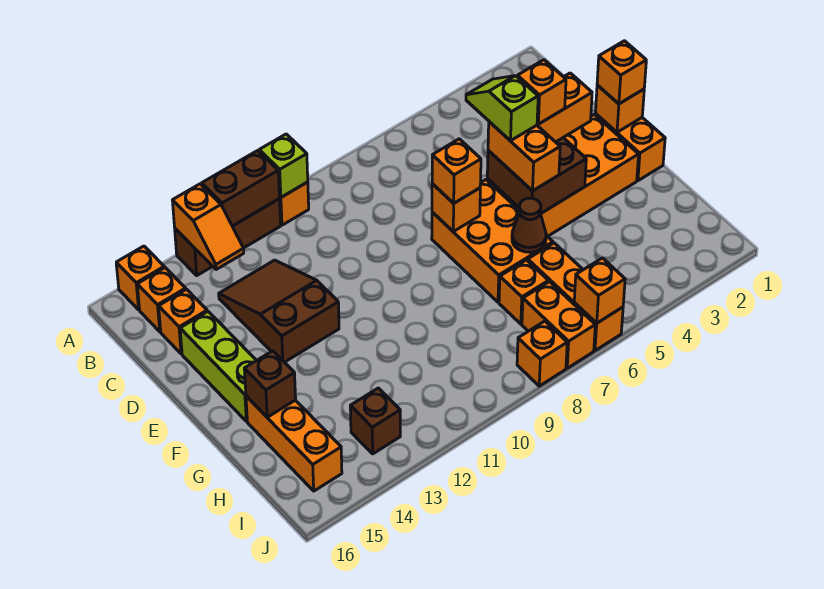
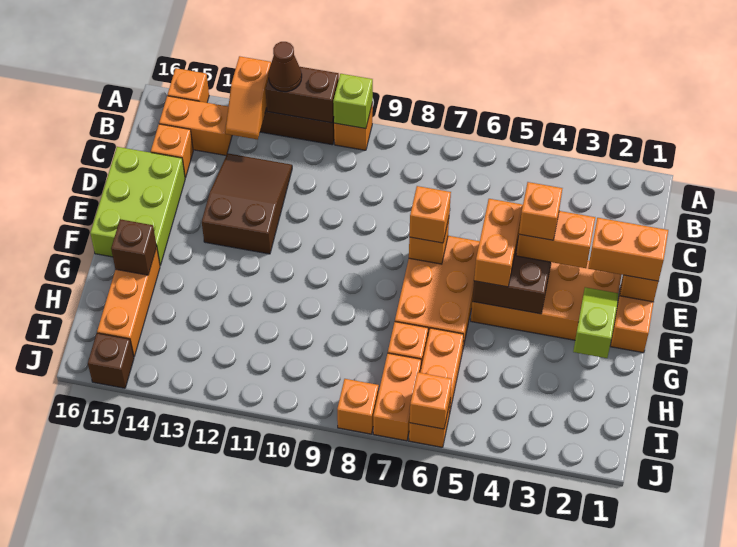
orange 1x1 brick [137,268,186,332] -> orange 1x2 brick [159,96,232,155]
lime 1x2 slope [466,76,538,141] -> lime 1x2 slope moved to [573,287,619,358]
lime 1x3 brick [180,311,257,421] -> lime 2x3 brick [90,147,185,265]
orange 1x1 brick [597,41,646,104] -> orange 1x2 brick [588,218,668,281]
brown 1x1 cone [512,198,546,252] -> brown 1x1 cone moved to [268,42,302,92]
brown 1x1 brick [350,388,400,454] -> brown 1x1 brick moved to [88,333,134,388]

